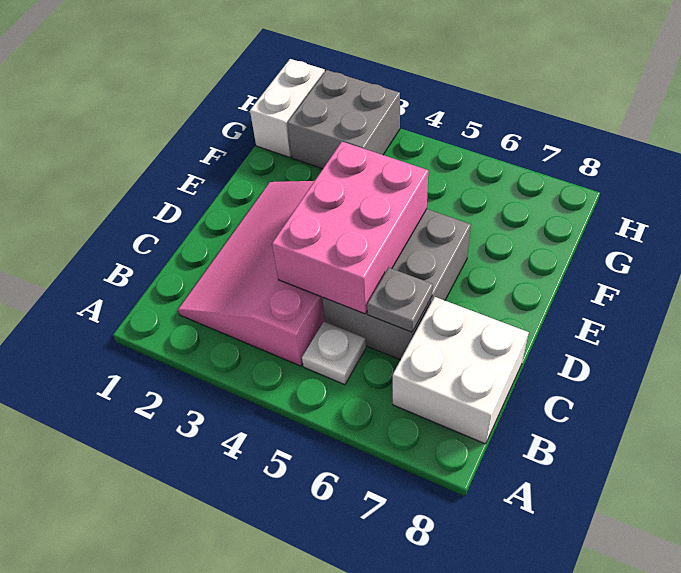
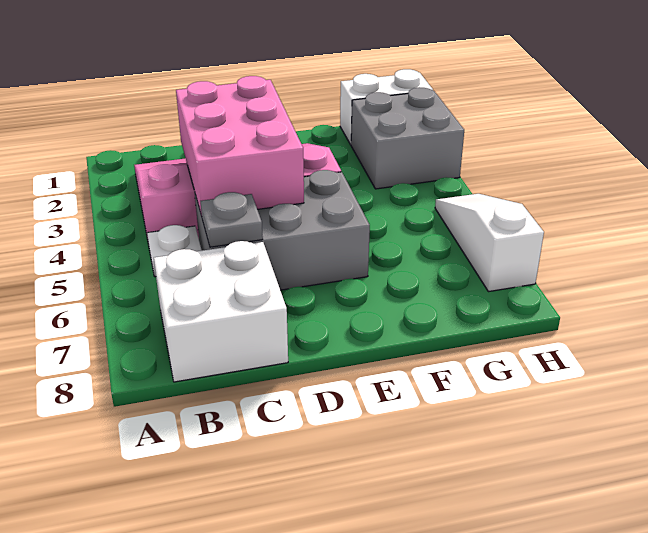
pink 2x3 brick [272,142,428,314] -> pink 2x3 brick turned to [176,76,304,216]
none -> white 1x3 slope [435,194,544,292]

